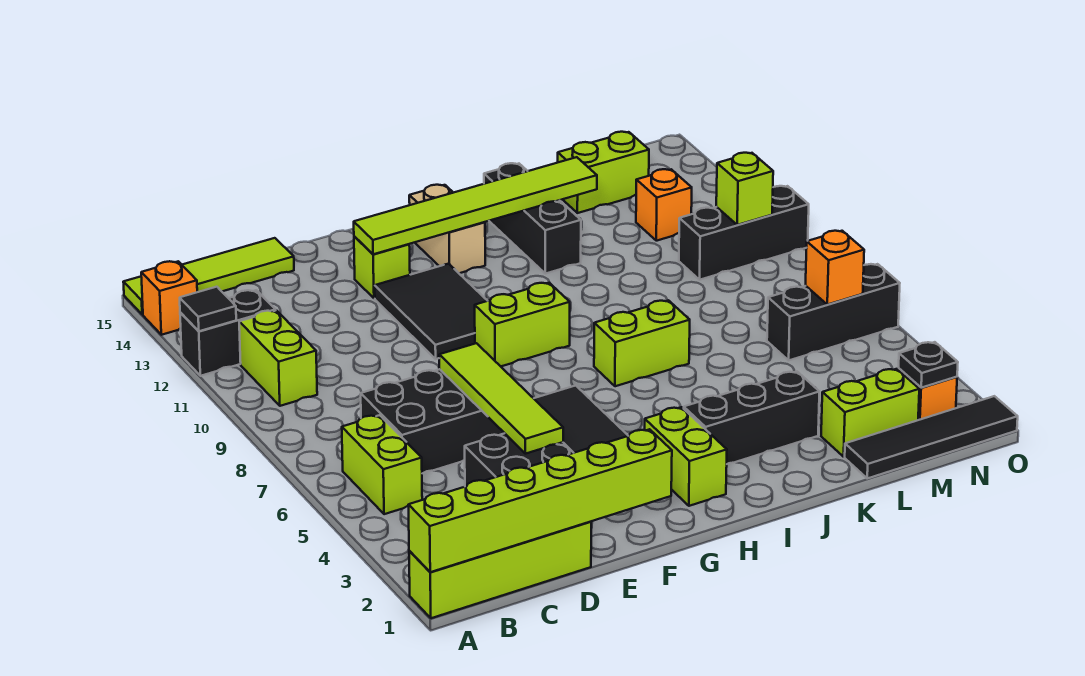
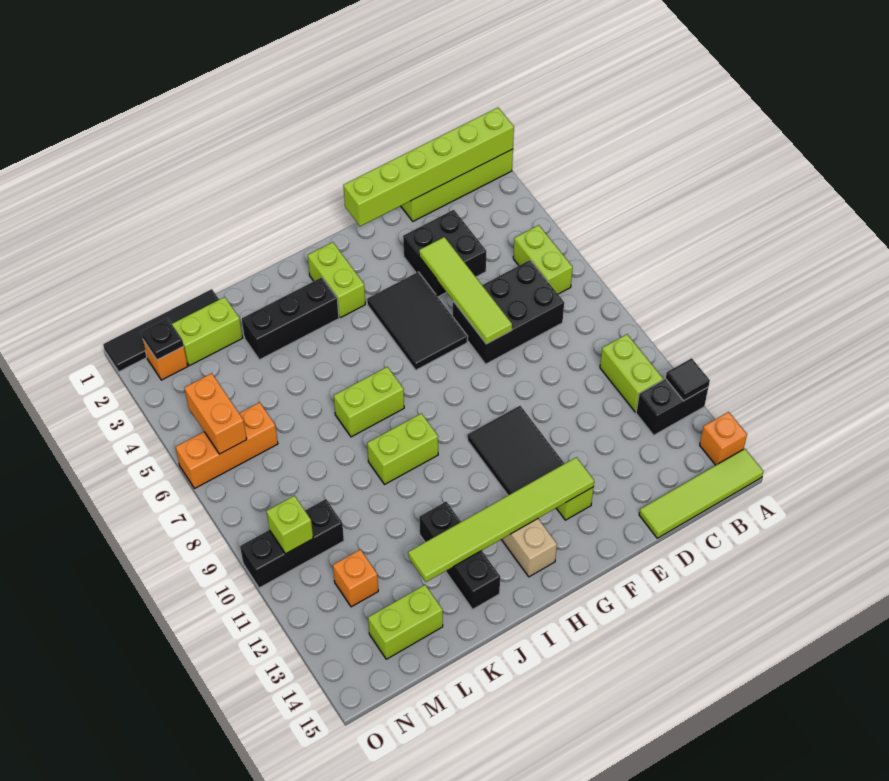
lime 1x2 brick [475,283,570,366] -> lime 1x2 brick moved to [367,413,438,485]
black 1x3 brick [767,264,900,360] -> orange 1x3 brick [176,402,278,489]
orange 1x1 brick [806,231,864,305] -> orange 1x2 brick [184,373,247,454]

